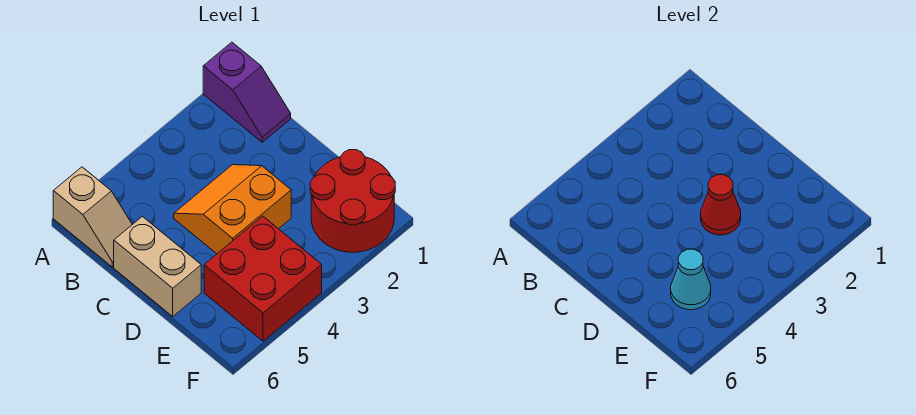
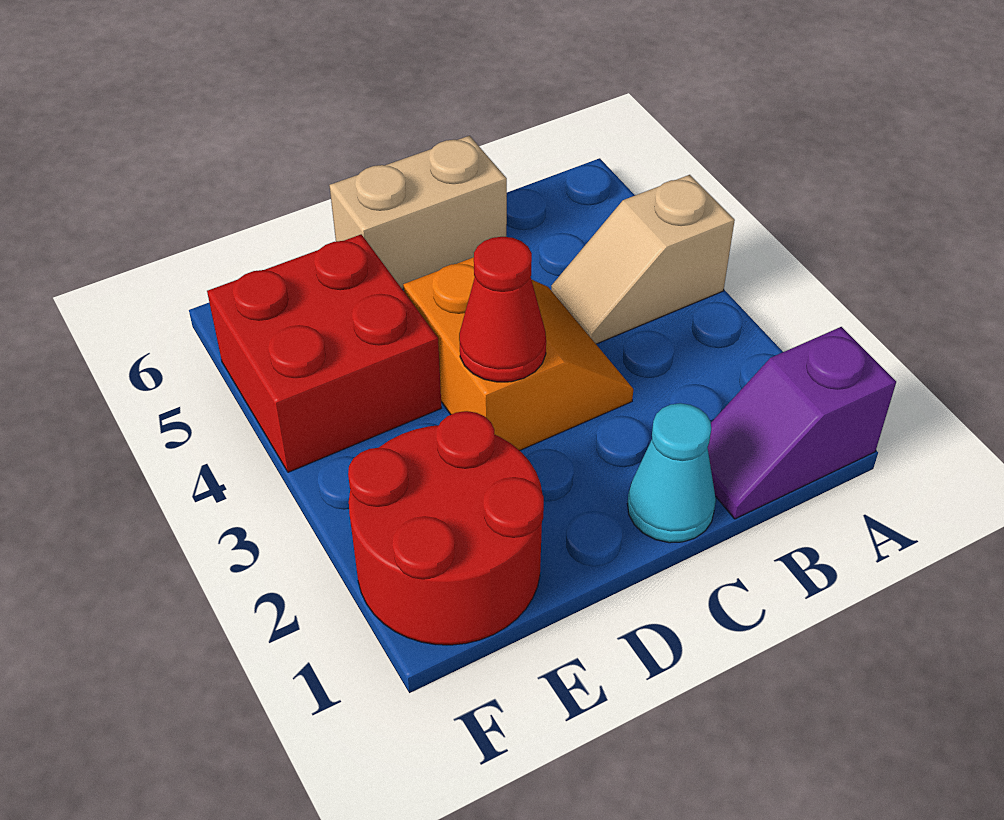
tan 1x2 slope [53,167,132,267] -> tan 1x2 slope moved to [551,175,735,344]
cyan 1x1 cone [671,249,711,310] -> cyan 1x1 cone moved to [627,403,716,543]

